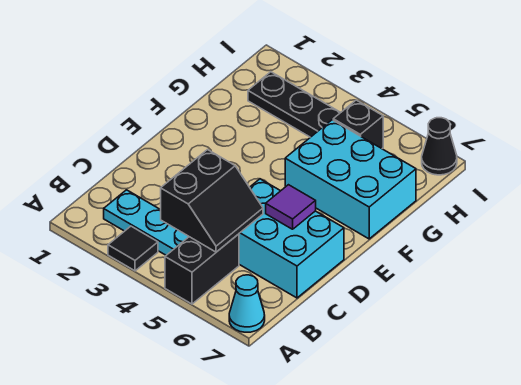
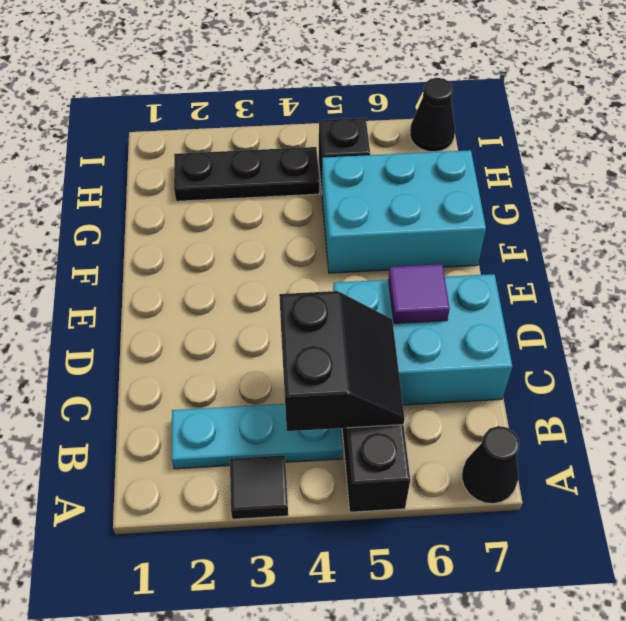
cyan 1x1 cone [229,275,265,332] -> black 1x1 cone [462,426,519,504]

